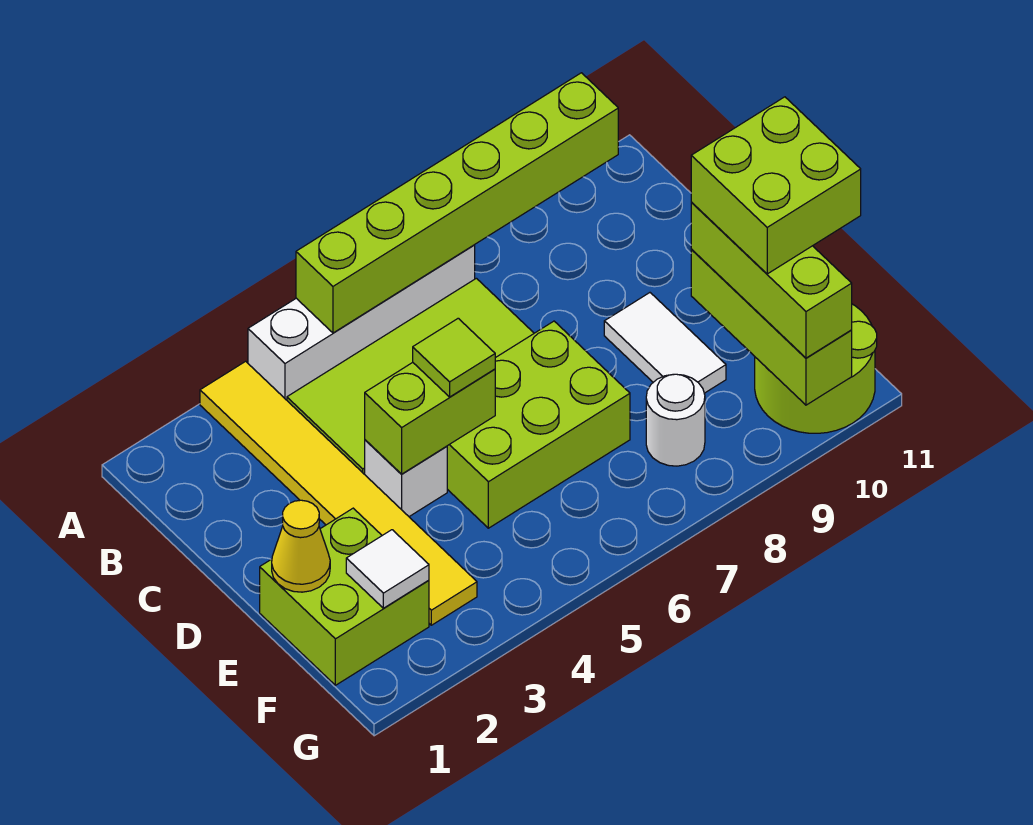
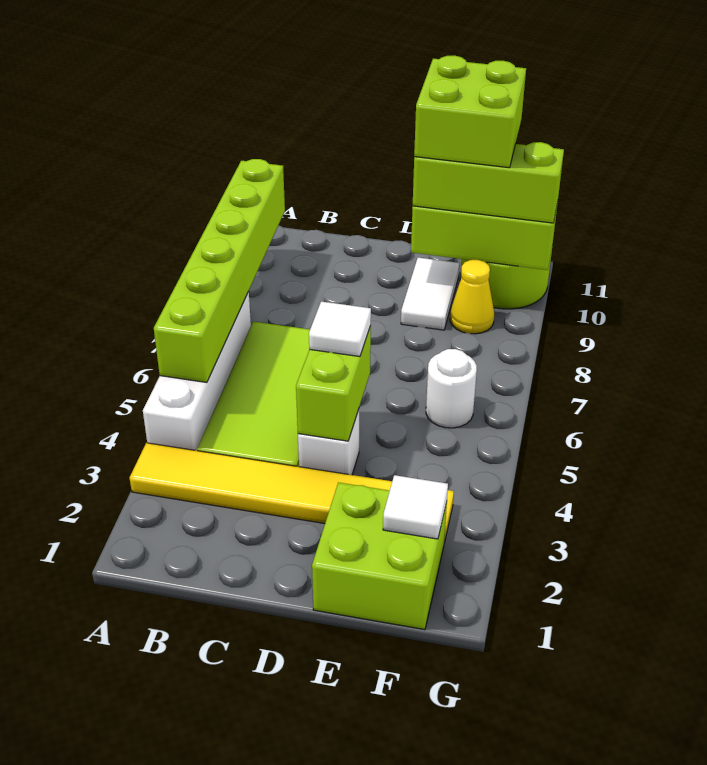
lime 2x3 brick [447,321,630,528] -> none
lime 1x1 tile [413,318,495,397] -> white 1x1 tile [309,301,371,357]
white 1x2 tile [604,293,726,393] -> white 1x2 tile turned to [401,258,459,330]
yellow 1x1 cone [272,500,330,592] -> yellow 1x1 cone moved to [450,260,494,334]
white 1x1 round brick [646,374,705,466] -> white 1x1 round brick moved to [426,349,477,428]

